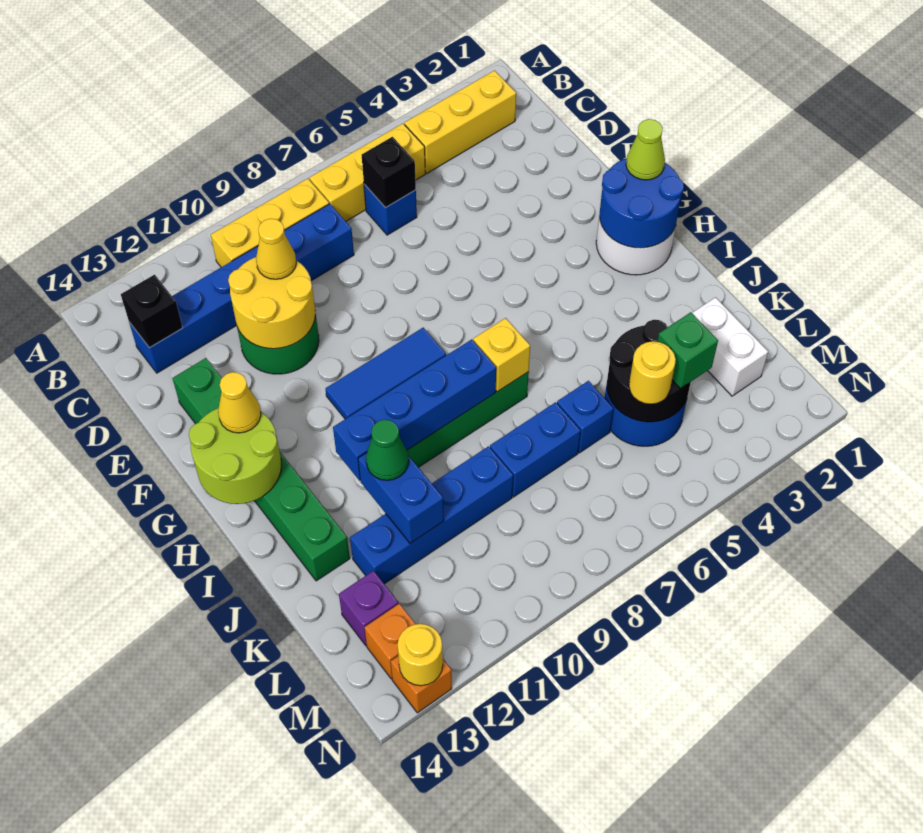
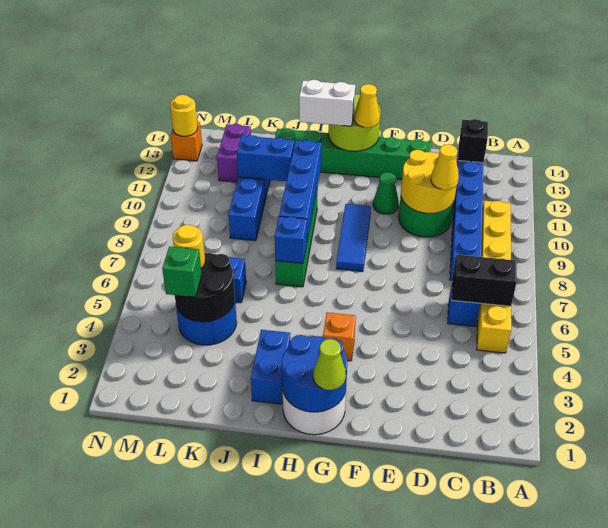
yellow 1x3 brick [405,71,516,173] -> none
black 1x1 brick [362,137,416,208] -> black 1x2 brick [451,255,517,306]
yellow 1x1 brick [473,318,530,392] -> blue 1x1 brick [275,216,307,263]
green 1x1 cone [366,420,409,480] -> green 1x1 cone moved to [373,172,399,214]
white 1x2 brick [692,297,768,396] -> white 1x2 brick moved to [299,80,355,126]
blue 1x2 brick [490,402,581,497] -> blue 1x2 brick moved to [251,330,290,404]
purple 1x1 brick [339,571,398,645] -> purple 1x2 brick [217,124,251,182]
orange 1x1 brick [365,604,415,679] -> orange 1x1 brick moved to [323,312,356,361]

